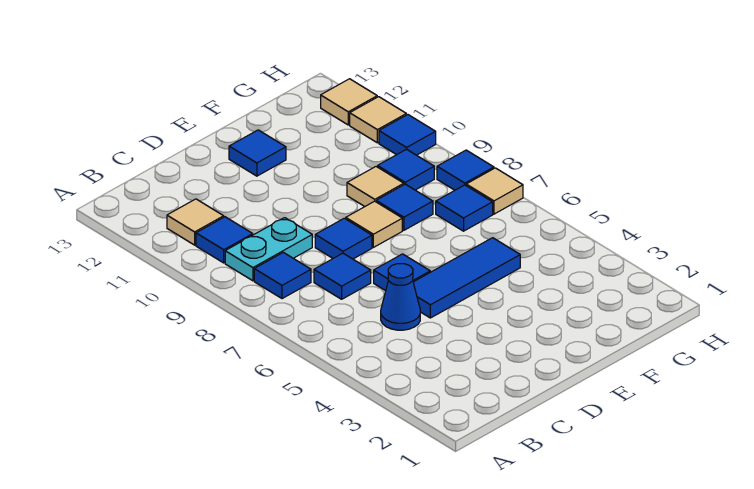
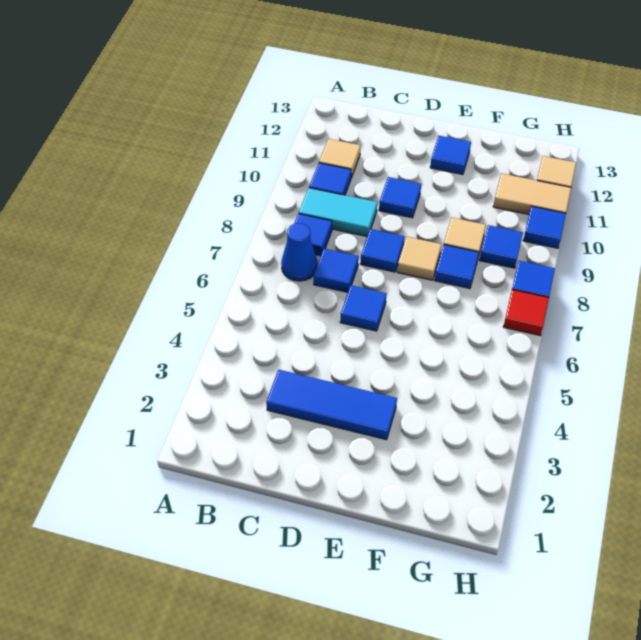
cyan 1x2 plate [225,218,312,281] -> cyan 1x2 tile [299,188,377,236]
blue 1x1 cone [381,264,420,330] -> blue 1x1 cone moved to [281,223,318,281]
blue 1x3 tile [413,238,520,318] -> blue 1x3 tile moved to [266,370,397,440]
blue 1x1 tile [436,185,493,231] -> blue 1x1 tile moved to [379,177,421,218]
tan 1x1 tile [466,168,523,214] -> red 1x1 tile [503,290,549,336]
tan 1x1 tile [350,97,406,143] -> tan 1x2 tile [493,173,571,214]

